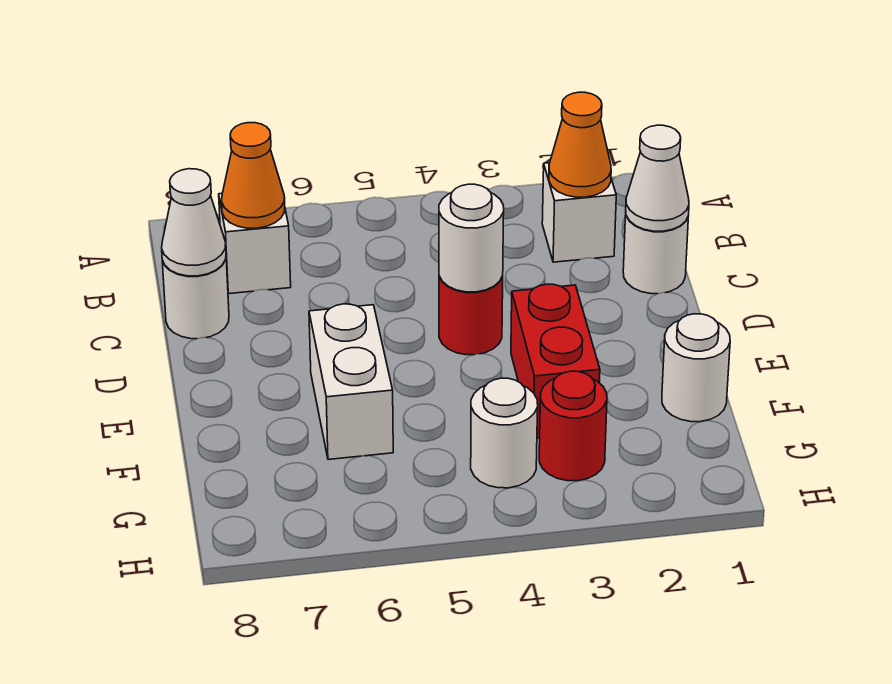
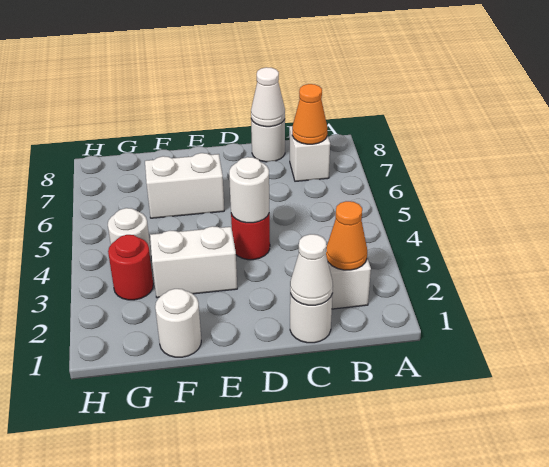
red 1x2 brick [511,284,600,438] -> white 1x2 brick [150,226,237,298]

